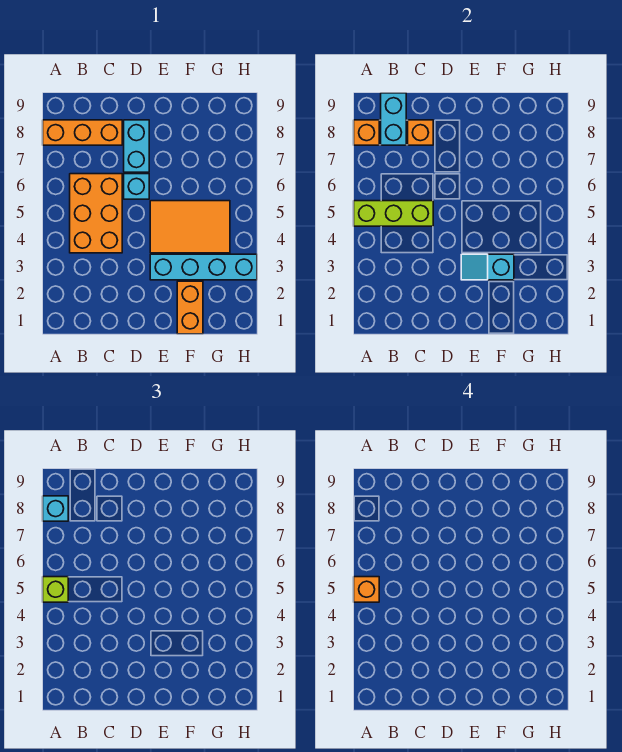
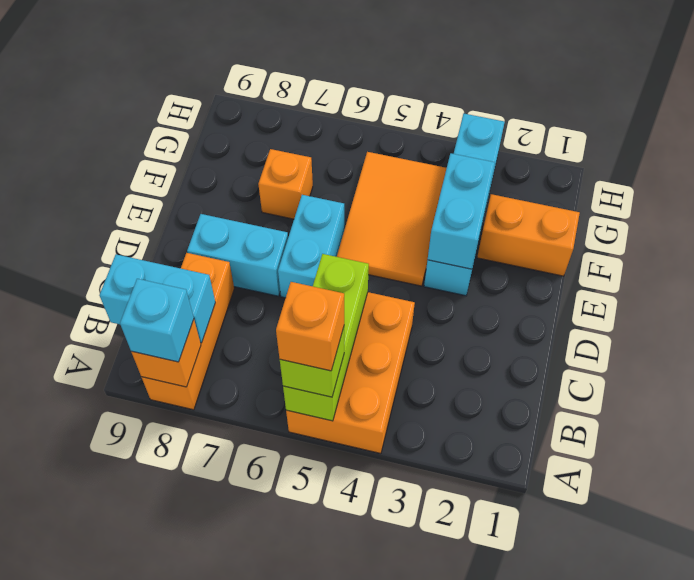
orange 2x3 brick [70,174,122,253] -> orange 2x3 brick turned to [286,292,415,453]
orange 1x1 brick [408,120,433,145] -> orange 1x1 brick moved to [258,149,313,219]
cyan 1x1 brick [124,174,149,199] -> cyan 1x2 brick [278,195,344,298]
cyan 1x2 slope [461,254,514,280] -> cyan 1x2 brick [428,153,495,269]

